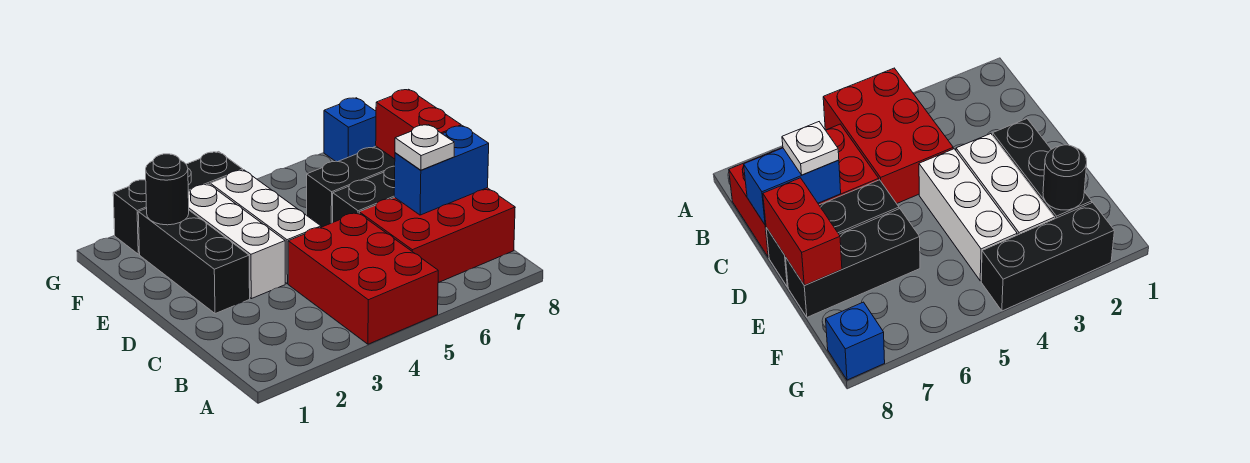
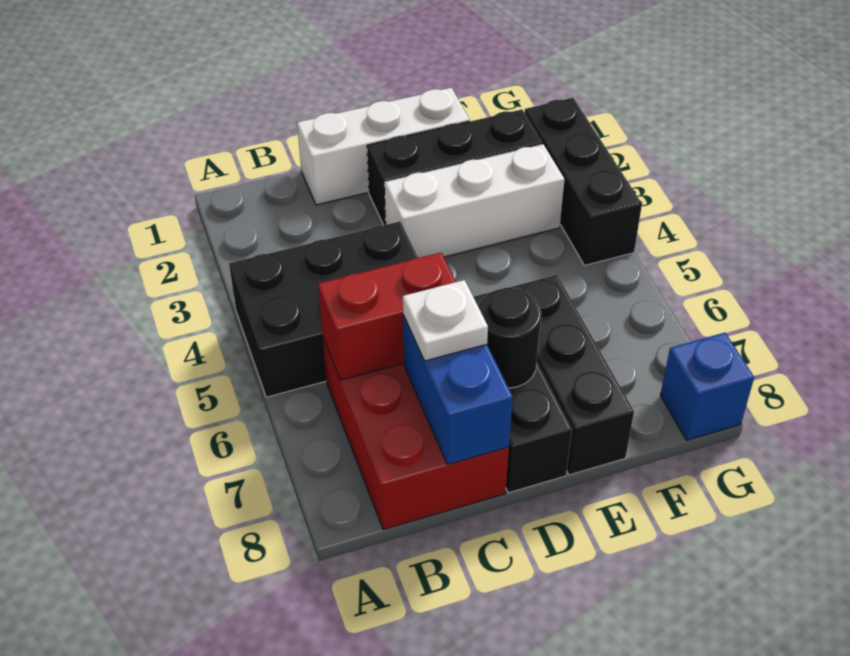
red 2x3 brick [288,213,438,344] -> black 2x3 brick [229,221,418,397]
white 1x3 brick [210,170,321,284] -> white 1x3 brick moved to [297,88,470,205]
red 1x2 brick [376,89,461,159] -> red 1x2 brick moved to [318,253,456,380]
black 1x1 round brick [146,154,189,225] -> black 1x1 round brick moved to [478,288,541,388]

